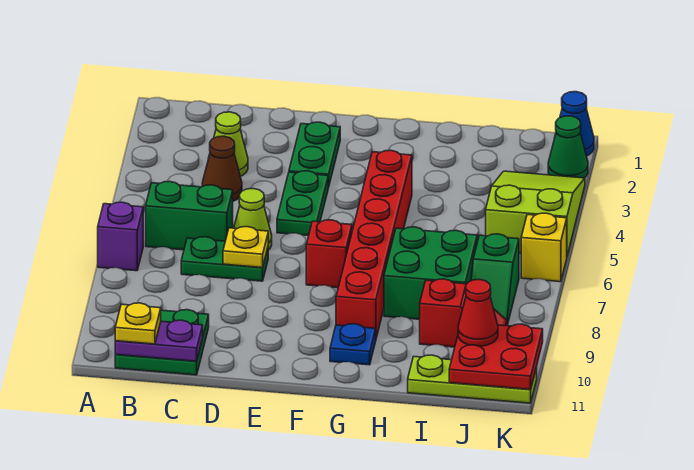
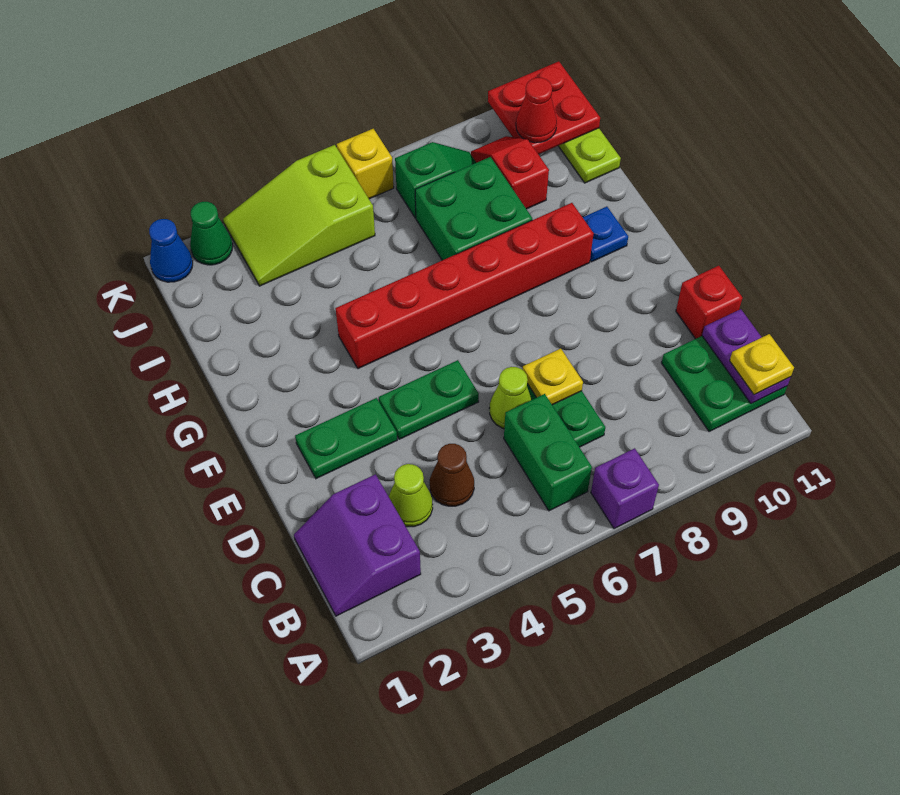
none -> purple 2x2 slope [294,474,421,616]
red 1x1 brick [306,220,352,288] -> red 1x1 brick moved to [676,266,742,339]

